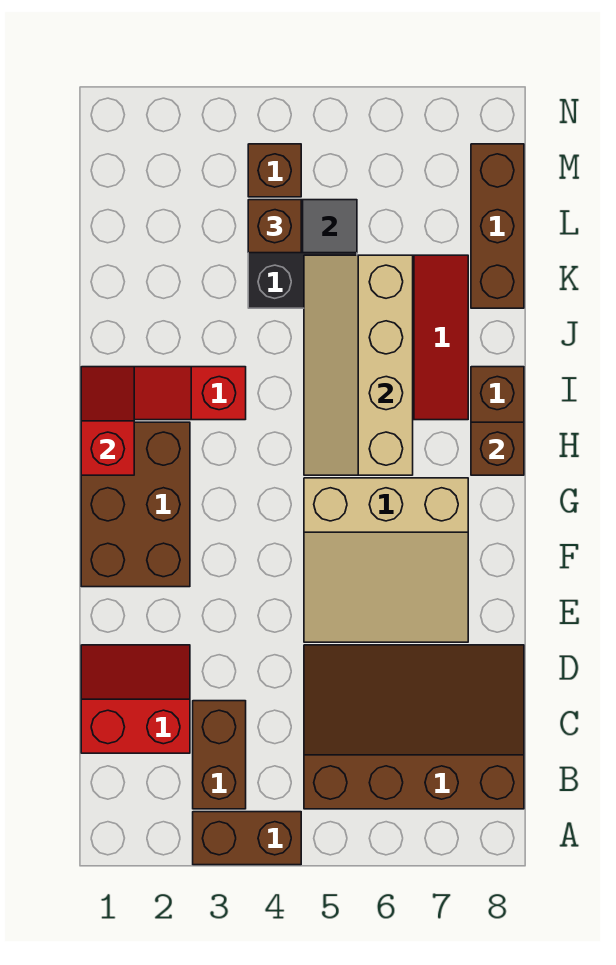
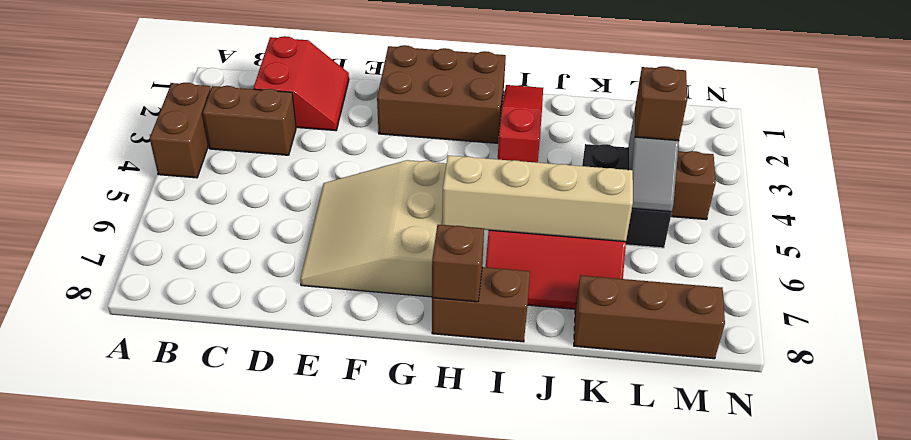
brown 3x4 slope [304,645,524,809] -> none
red 1x2 slope [81,367,134,475] -> none

